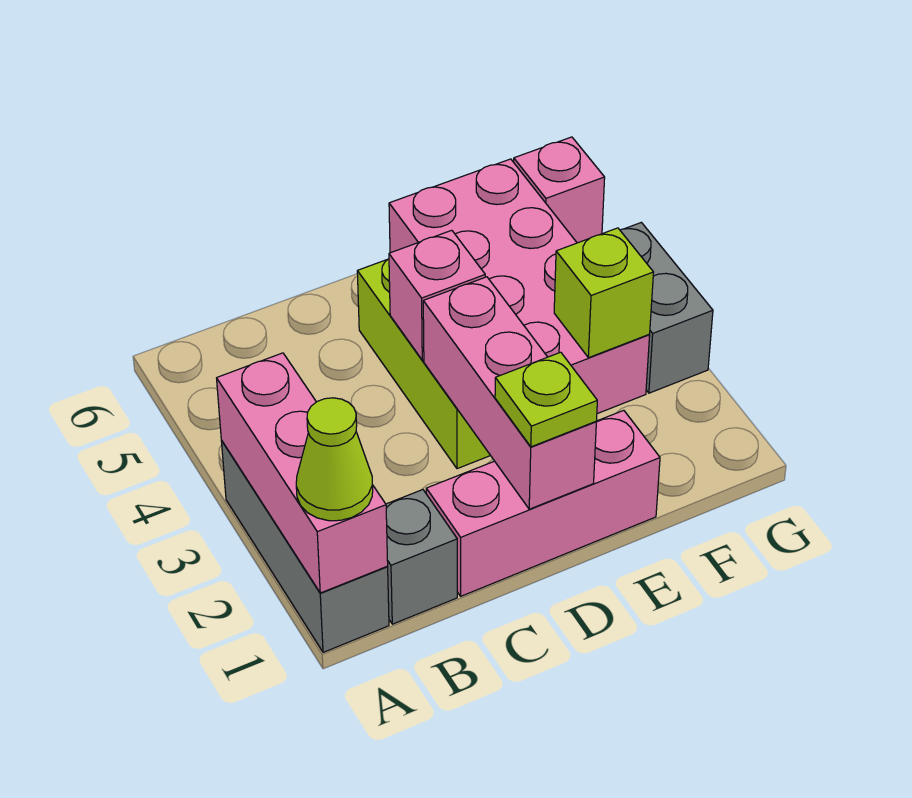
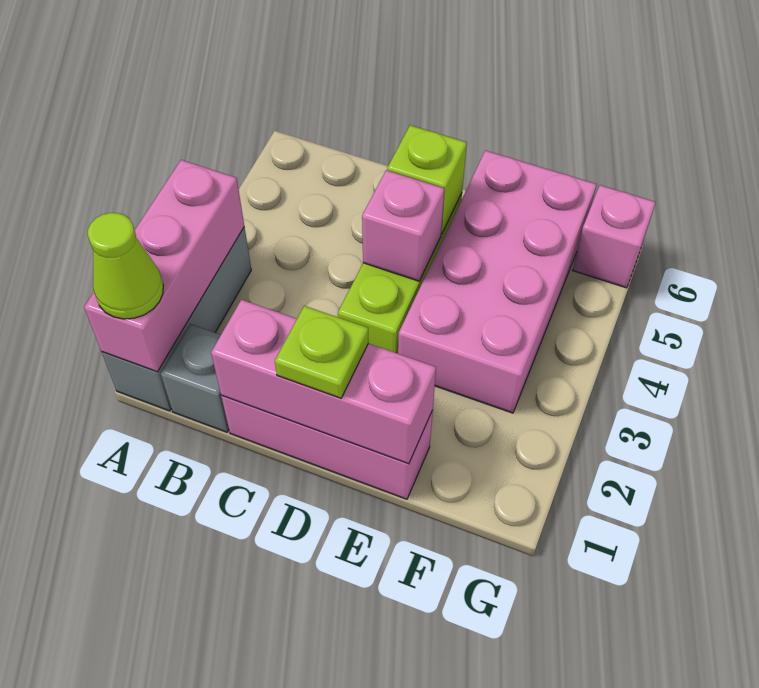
pink 1x3 brick [423,277,596,509] -> pink 1x3 brick turned to [211,300,436,464]
lime 1x1 brick [554,228,654,358] -> lime 1x1 brick moved to [387,125,467,234]
grey 1x2 brick [620,222,713,393] -> none

